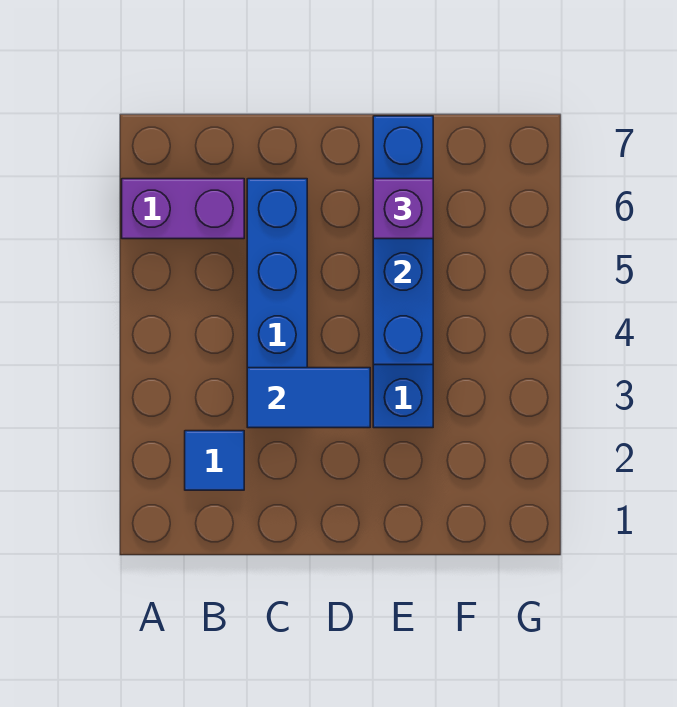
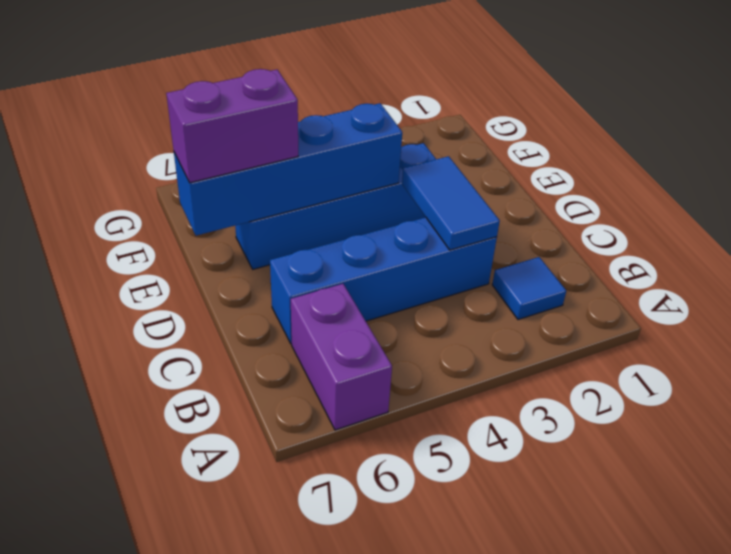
purple 1x1 brick [373,179,433,239] -> purple 1x2 brick [166,69,298,183]

